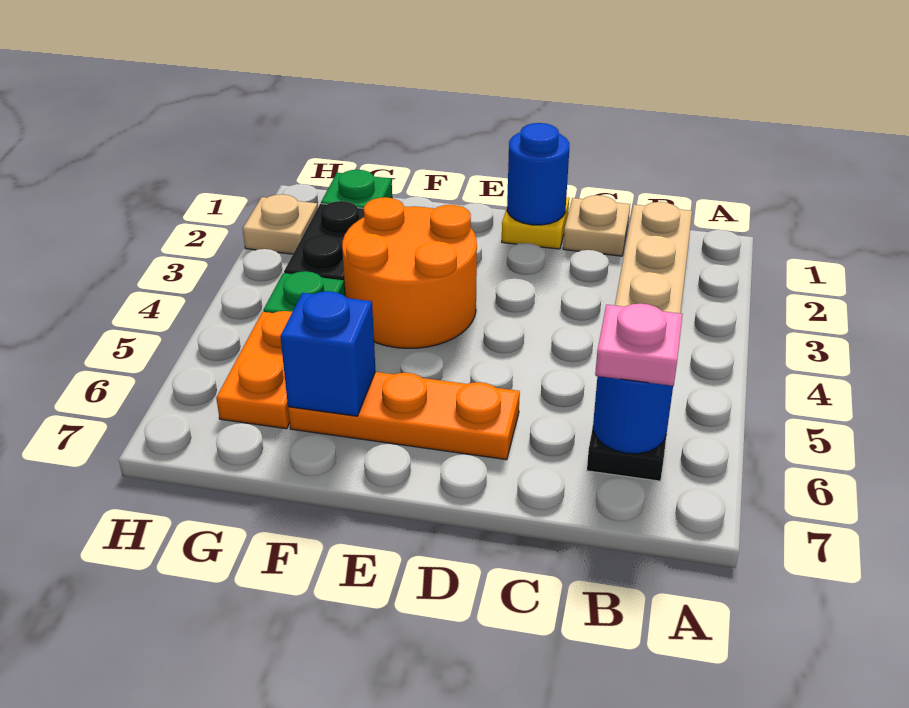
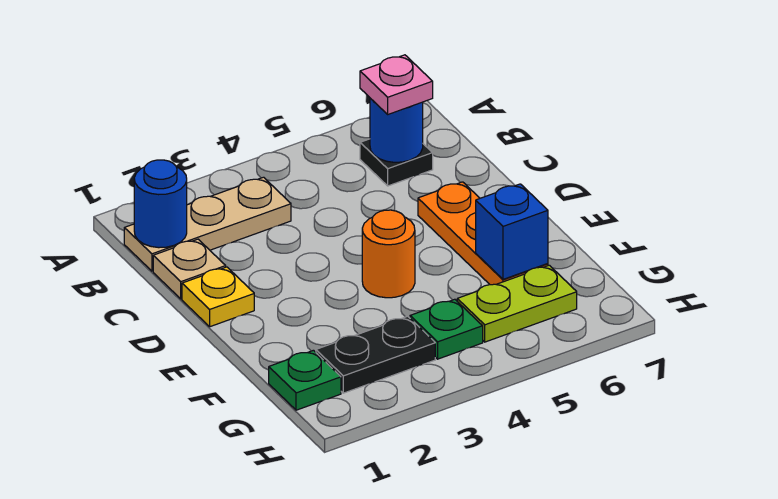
blue 1x1 round brick [507,123,569,225] -> blue 1x1 round brick moved to [134,160,187,248]
orange 2x2 round brick [342,197,477,348] -> orange 1x1 round brick [362,210,415,298]
orange 1x2 plate [216,311,292,429] -> lime 1x2 plate [457,265,577,342]
tan 1x1 plate [243,194,318,254] -> none

